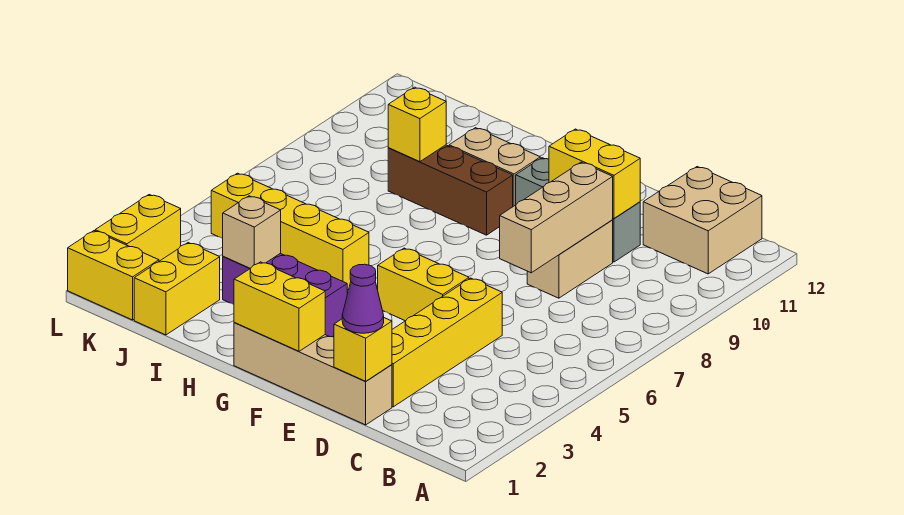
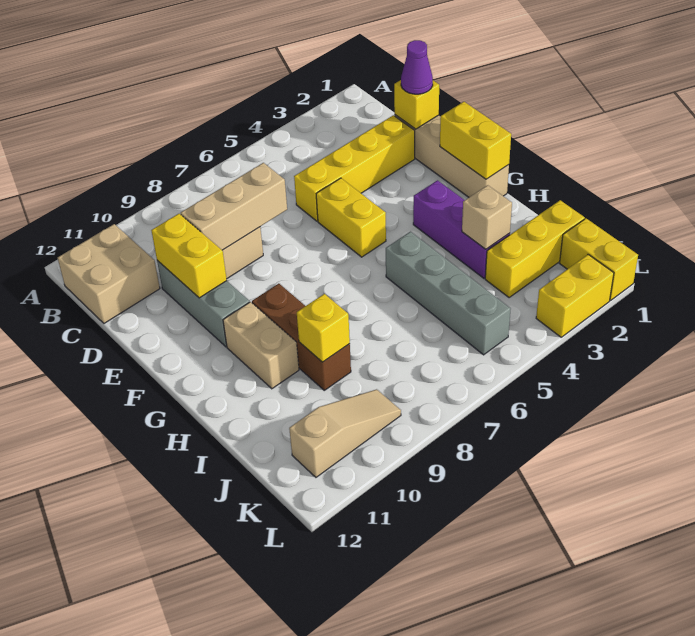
yellow 1x4 brick [211,173,369,290] -> grey 1x4 brick [386,232,510,355]
yellow 1x2 brick [134,243,220,335] -> yellow 1x3 brick [485,200,585,298]
none -> tan 1x3 slope [289,389,401,477]

